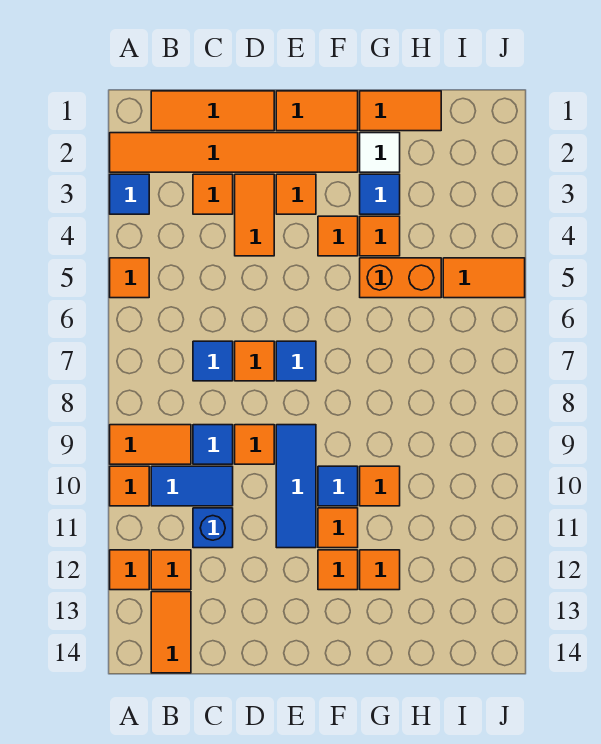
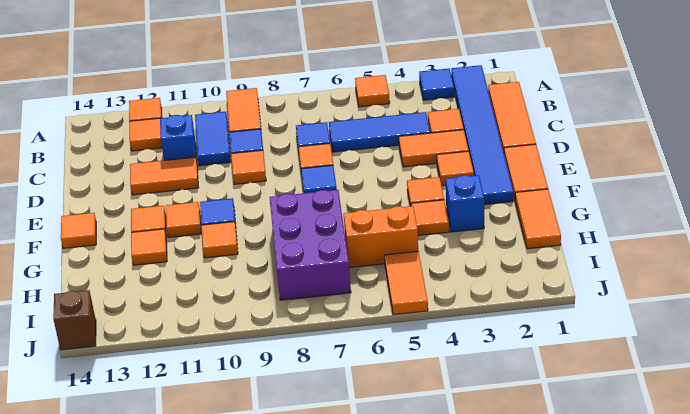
orange 1x6 tile [110,133,358,172] -> blue 1x6 tile [451,65,513,205]
orange 1x1 tile [110,466,149,506] -> orange 1x1 tile moved to [61,213,96,248]
orange 1x2 tile [151,592,191,673] -> orange 1x2 tile moved to [130,157,199,195]
blue 1x3 tile [276,425,316,548] -> blue 1x3 tile moved to [329,112,430,152]
white 1x1 tile [360,133,400,172] -> none
blue 1x1 tile [360,174,400,214] -> blue 1x1 brick [446,175,484,232]
orange 1x2 brick [360,258,441,298] -> orange 1x2 brick turned to [344,206,418,267]
none -> purple 2x3 brick [270,190,351,300]
none -> brown 1x1 brick [53,290,96,350]

